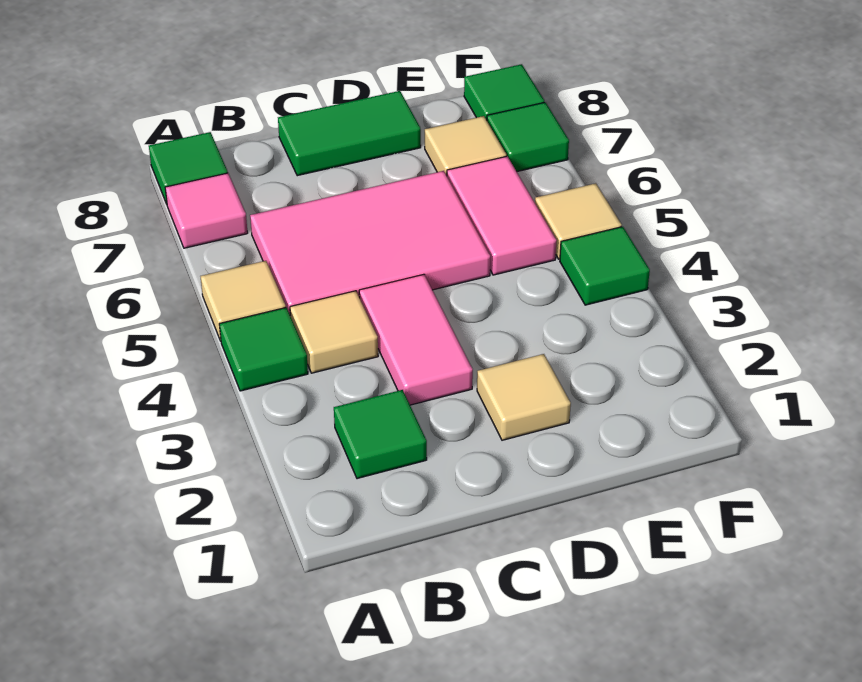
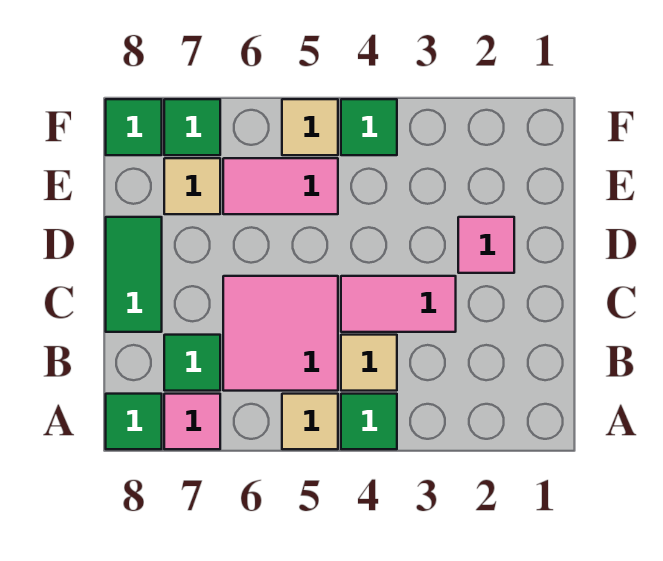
green 1x1 tile [334,390,427,479] -> green 1x1 tile moved to [164,335,220,391]
pink 2x3 tile [250,171,490,316] -> pink 2x2 tile [223,276,338,391]
tan 1x1 tile [477,354,571,440] -> pink 1x1 tile [458,217,514,273]

